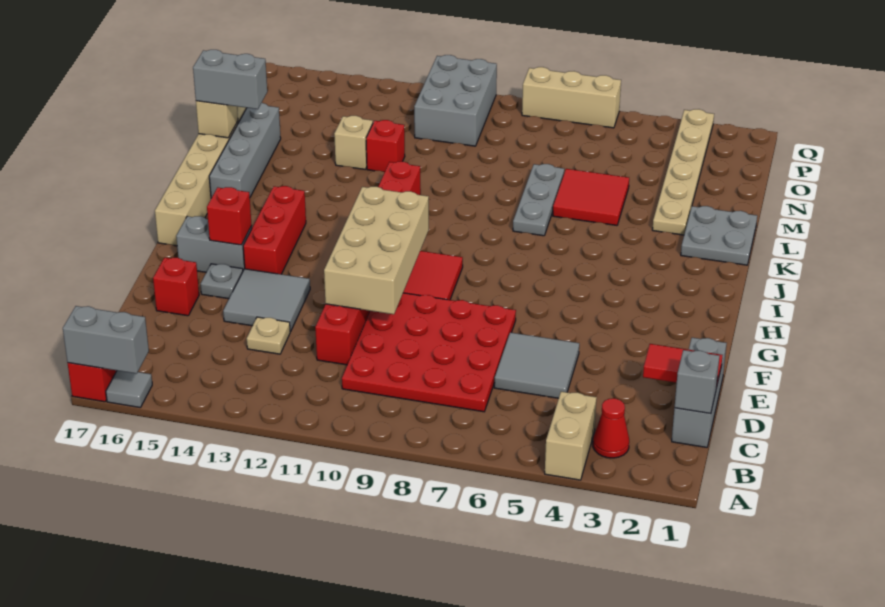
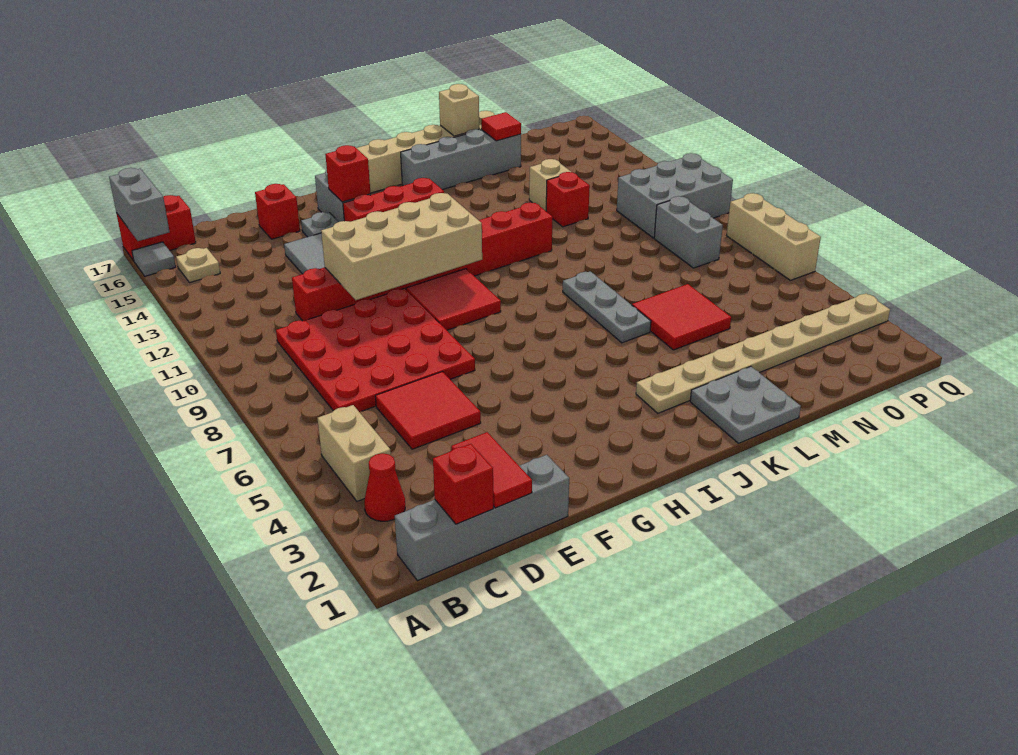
tan 1x2 brick [545,392,597,480] -> tan 1x2 brick turned to [317,405,391,501]
grey 1x3 brick [672,338,727,447] -> grey 1x4 brick [395,455,569,581]
grey 1x1 brick [675,350,719,414] -> red 1x1 brick [433,444,493,524]
grey 2x2 tile [494,333,579,398] -> red 2x2 tile [375,372,481,449]
tan 1x1 plate [247,317,290,354] -> tan 1x1 plate moved to [176,248,220,283]
grey 1x3 plate [513,164,564,236] -> grey 1x3 plate turned to [563,271,651,343]
tan 1x6 plate [652,109,714,235] -> tan 1x8 plate [636,293,890,413]
grey 1x2 brick [193,50,267,109] -> grey 1x2 brick moved to [654,196,723,268]
none -> red 1x1 tile [481,112,521,141]

